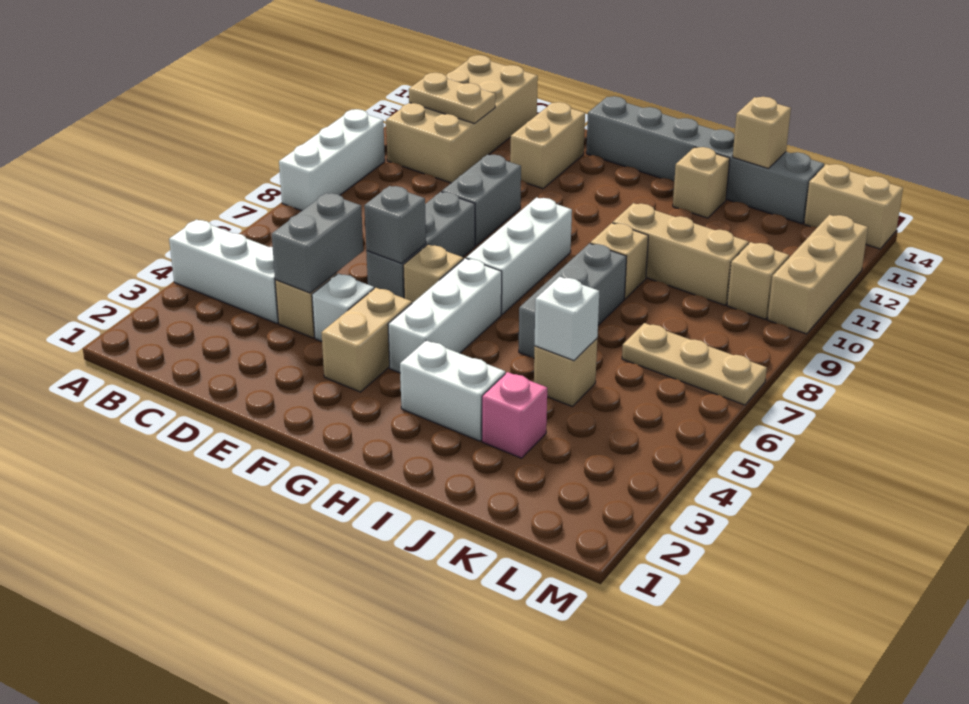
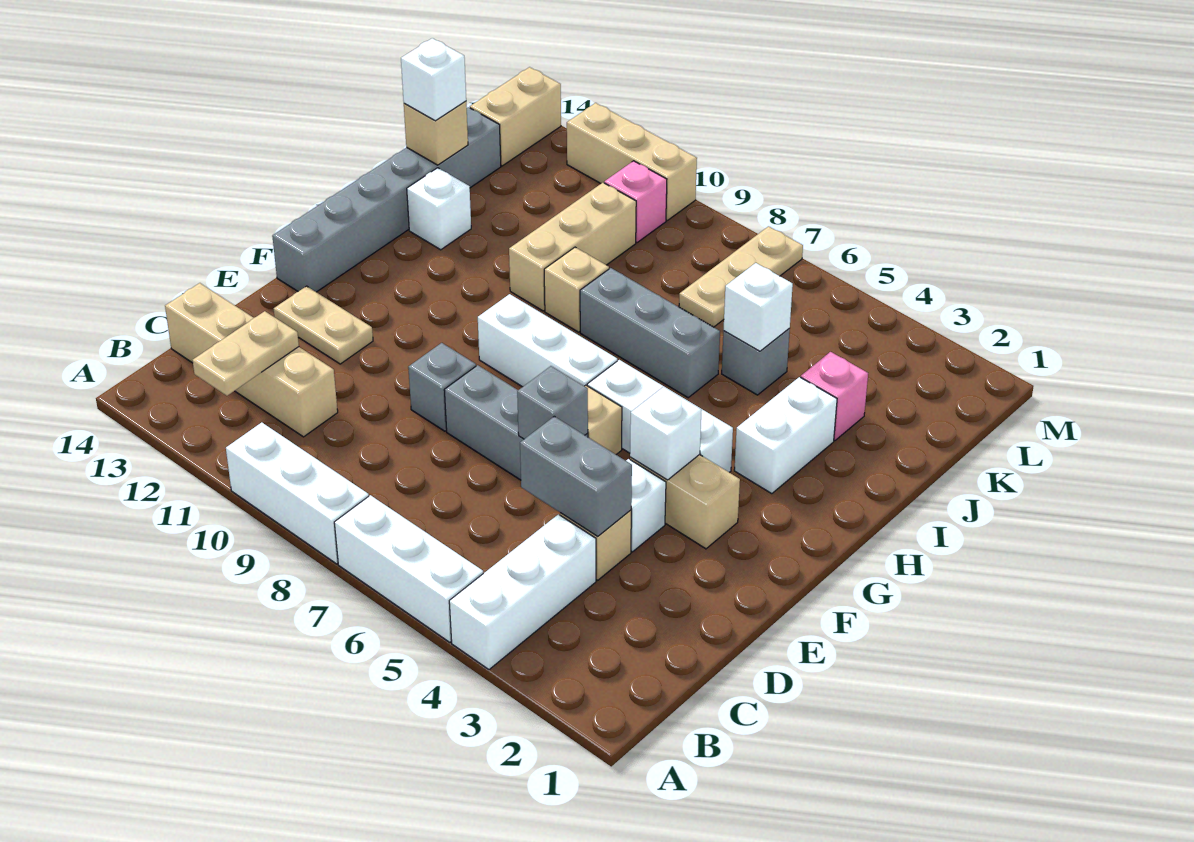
none -> white 1x3 brick [334,495,483,642]
tan 2x4 brick [386,55,538,183] -> tan 1x4 brick [165,283,338,437]
grey 1x2 brick [442,155,521,245] -> grey 1x1 brick [408,343,476,431]
tan 1x2 brick [510,102,585,189] -> tan 1x2 plate [274,286,373,364]
none -> white 1x1 brick [630,387,702,480]
tan 1x1 brick [673,147,730,218] -> white 1x1 brick [407,168,471,250]
tan 1x1 brick [534,339,597,406] -> grey 1x1 brick [722,328,790,395]
none -> white 1x1 brick [401,38,466,121]
tan 1x1 brick [727,242,789,319] -> pink 1x1 brick [604,161,667,243]

